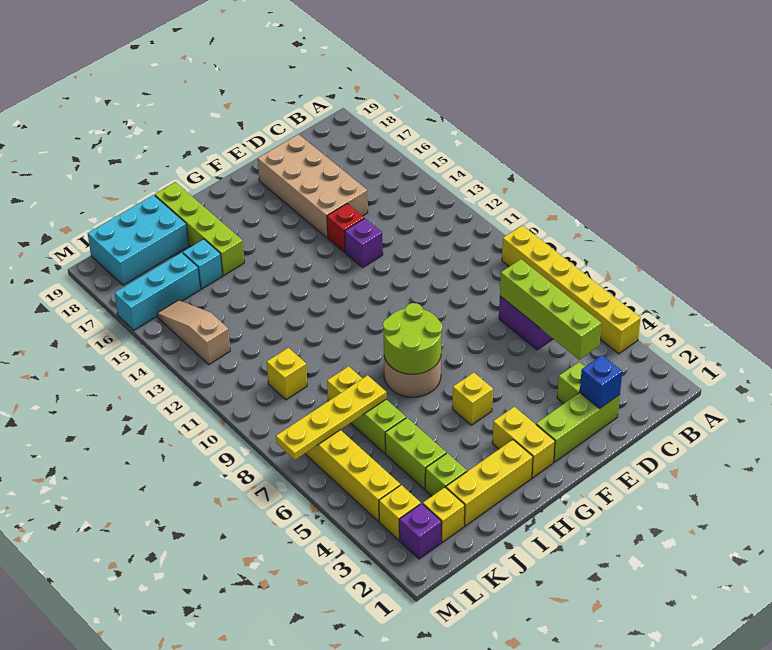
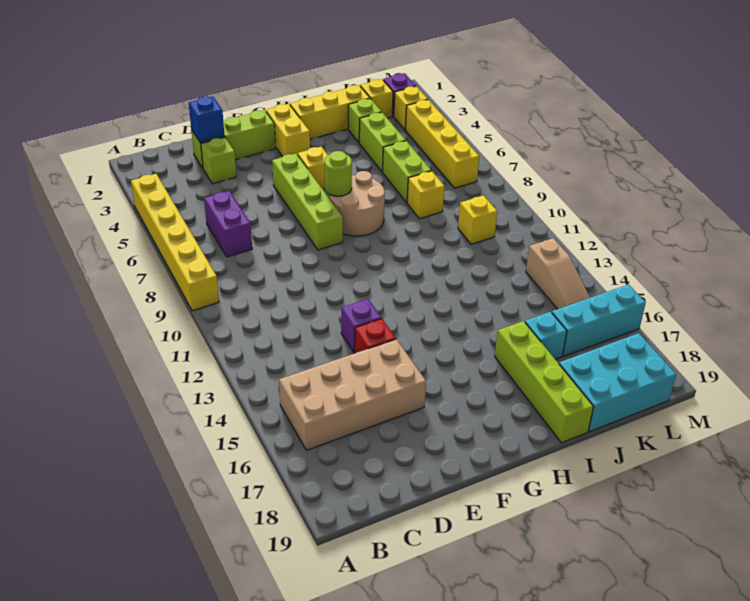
lime 1x4 brick [500,259,601,360] -> lime 1x4 brick moved to [272,154,343,250]
tan 2x4 brick [258,134,368,238] -> tan 2x4 brick turned to [279,339,426,450]
lime 2x2 round brick [383,303,442,374] -> lime 1x1 round brick [325,151,352,196]
yellow 1x4 plate [276,375,386,460] -> none

